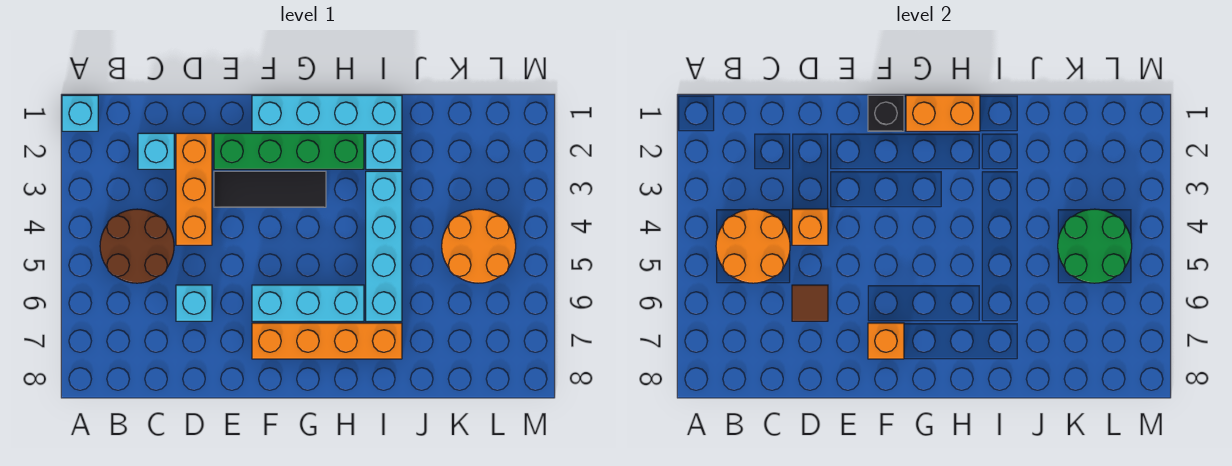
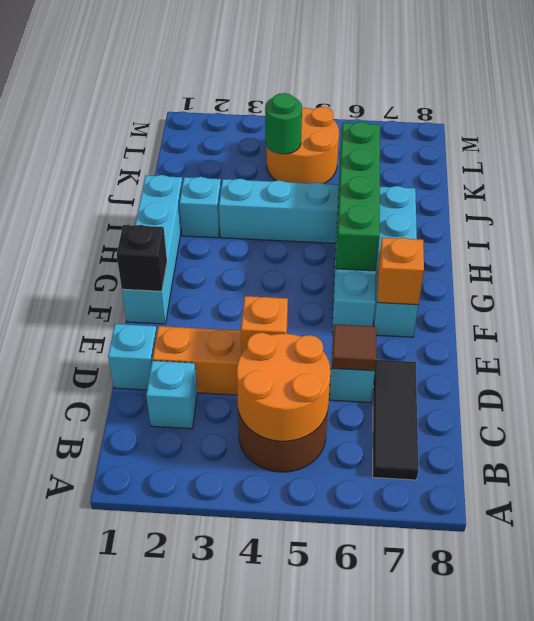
cyan 1x1 brick [62,95,98,131] -> cyan 1x1 brick moved to [108,324,157,390]
green 1x4 brick [214,133,364,169] -> green 1x4 brick moved to [336,122,380,271]
black 1x3 tile [214,171,326,207] -> black 1x3 tile moved to [373,360,418,480]
orange 1x4 brick [252,323,402,359] -> cyan 1x4 brick [374,186,418,337]
orange 1x2 brick [906,95,980,131] -> none
green 2x2 round brick [1058,209,1132,283] -> green 1x1 round brick [265,93,302,154]

